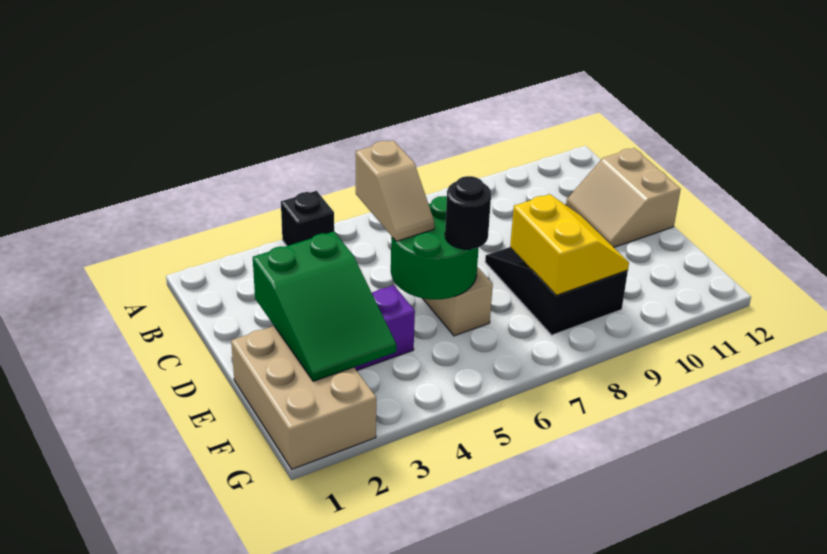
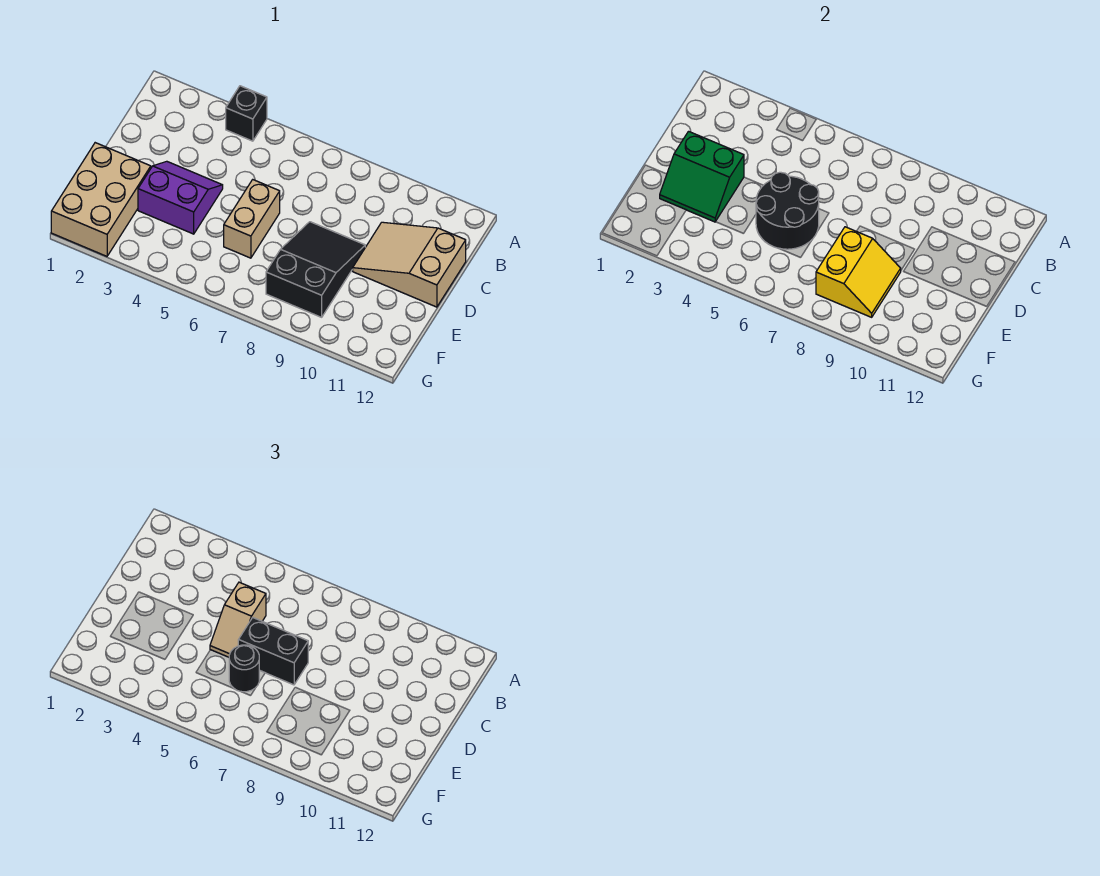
tan 2x2 slope [566,148,681,247] -> tan 2x3 slope [353,222,466,307]
green 2x3 slope [253,232,396,381] -> green 2x2 slope [660,131,744,222]
green 2x2 round brick [391,196,478,300] -> black 2x2 round brick [756,172,819,249]
none -> black 1x2 brick [238,618,308,685]

